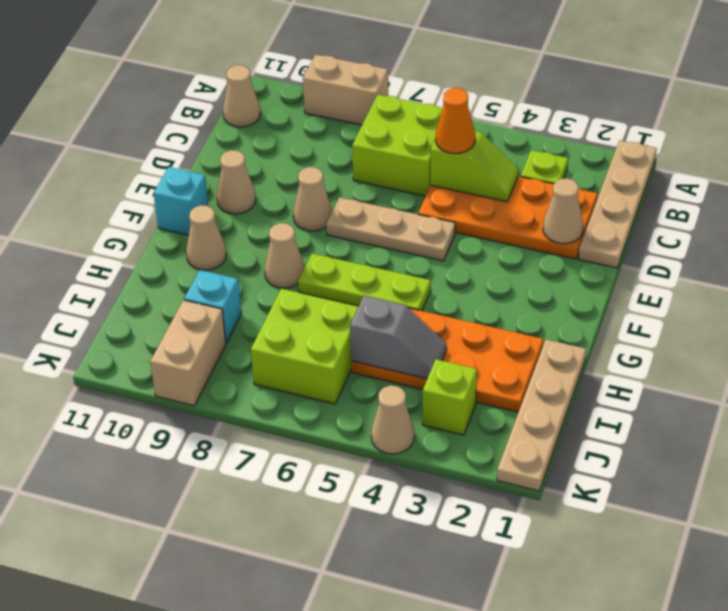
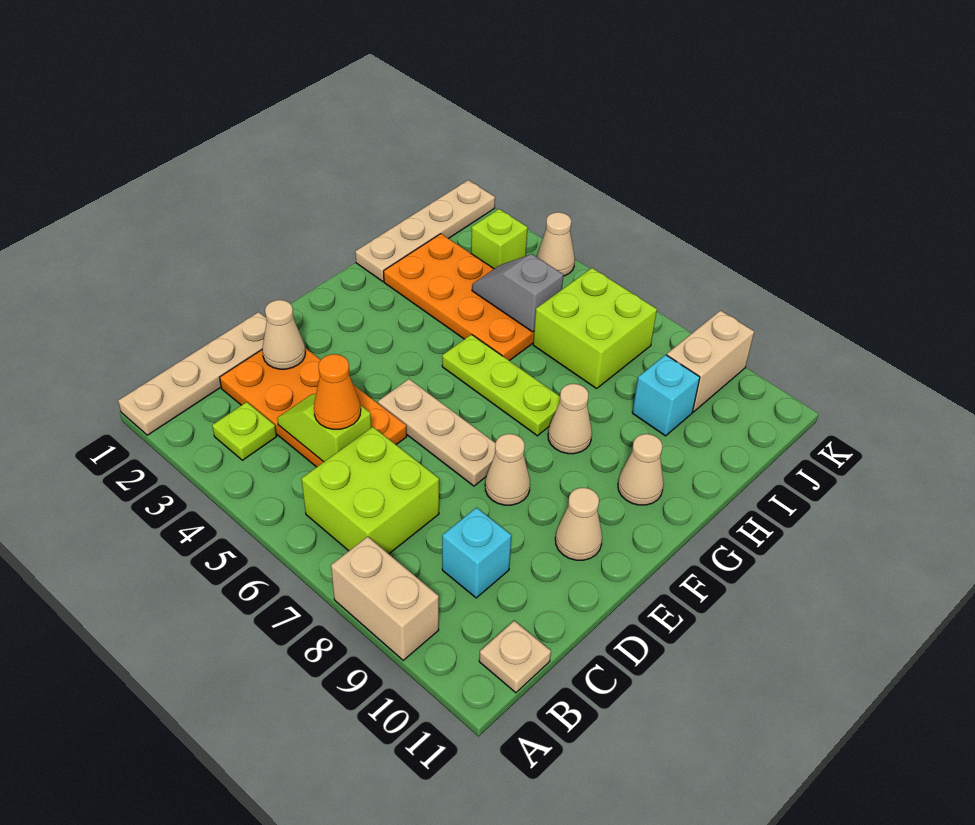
tan 1x1 cone [223,65,261,127] -> tan 1x1 plate [479,621,551,693]
cyan 1x1 brick [154,167,208,235] -> cyan 1x1 brick moved to [442,508,512,598]

